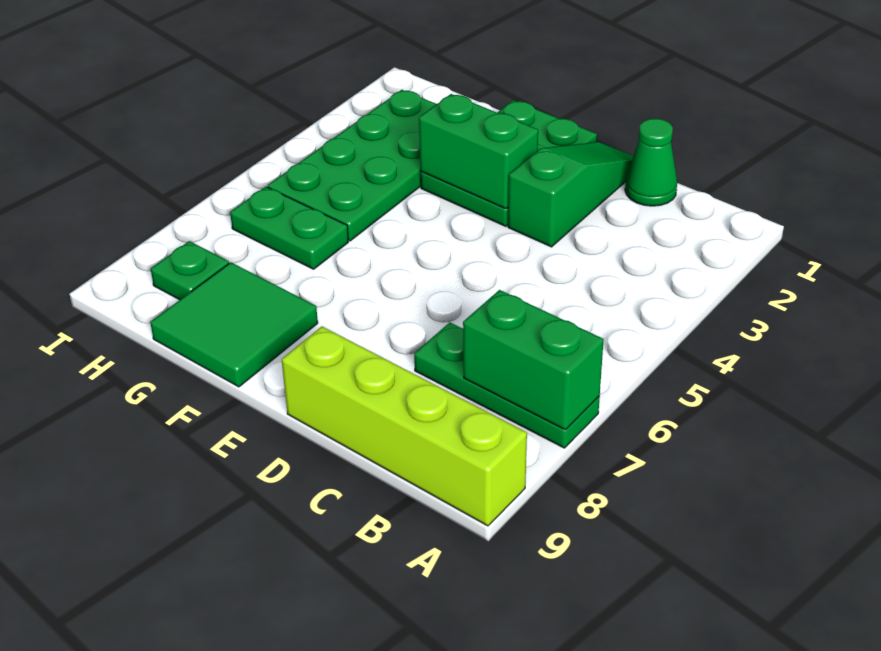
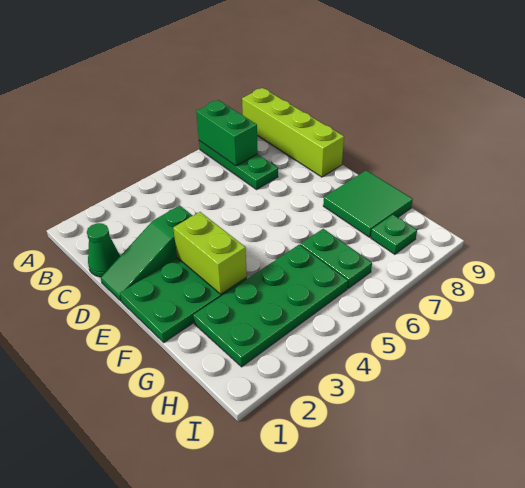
green 1x2 brick [419,94,538,209] -> lime 1x2 brick [173,212,247,294]

